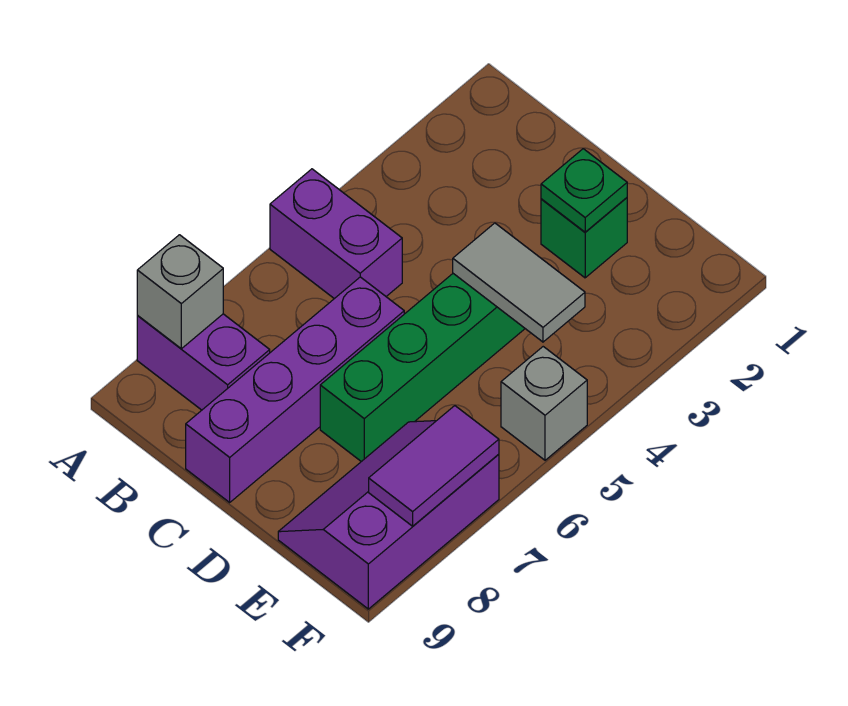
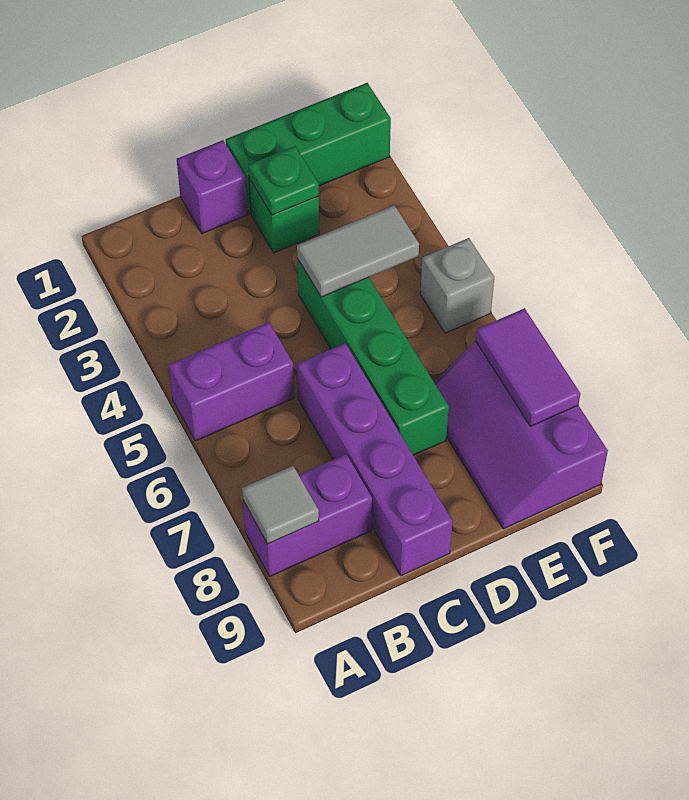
grey 1x1 brick [137,235,223,349] -> grey 1x1 tile [242,466,319,544]
none -> purple 1x1 brick [177,140,248,234]
none -> green 1x3 brick [226,83,391,214]

